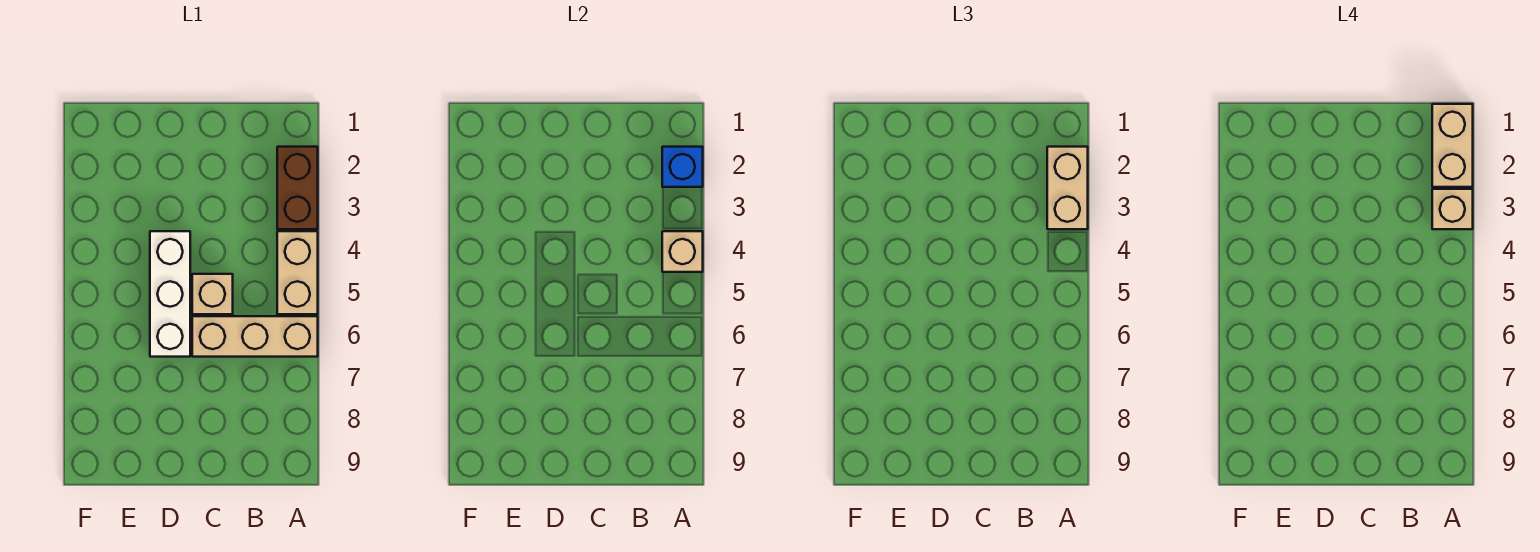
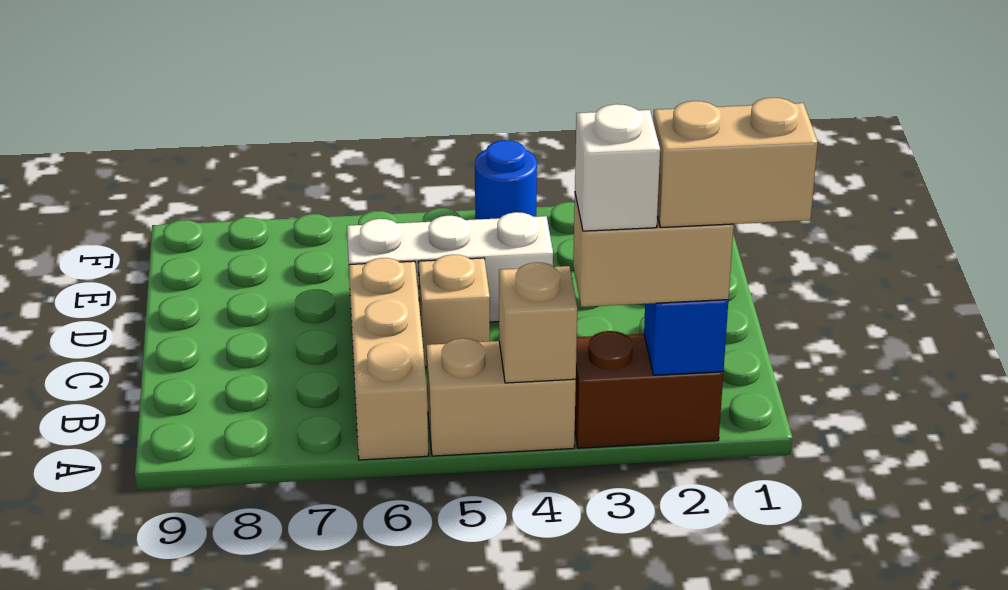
tan 1x1 brick [1432,189,1473,229] -> white 1x1 brick [575,104,660,231]
none -> blue 1x1 round brick [475,140,537,219]

